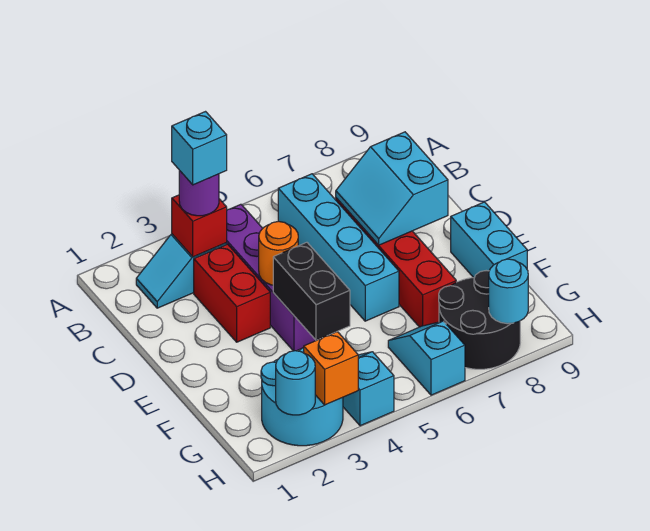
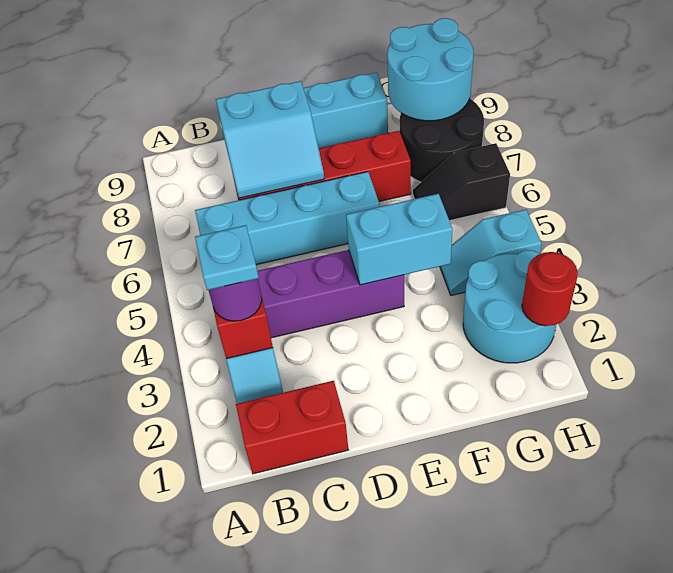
cyan 1x1 brick [172,112,227,185] -> cyan 1x1 plate [195,225,259,290]
red 1x2 brick [194,244,270,342] -> red 1x2 brick moved to [236,381,348,474]
orange 1x1 round brick [259,221,298,285] -> none
black 1x2 brick [273,242,350,340] -> cyan 1x2 brick [346,194,453,285]
cyan 1x2 slope [388,321,465,395] -> black 1x2 slope [413,143,510,221]
cyan 1x1 round brick [276,351,315,415] -> red 1x1 round brick [522,252,578,326]
orange 1x1 brick [304,332,358,405] -> none
cyan 1x1 round brick [489,259,528,324] -> cyan 2x2 round brick [387,18,474,121]

